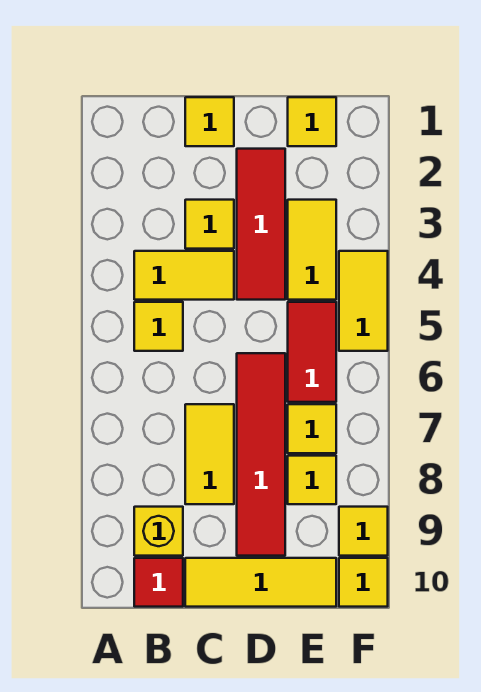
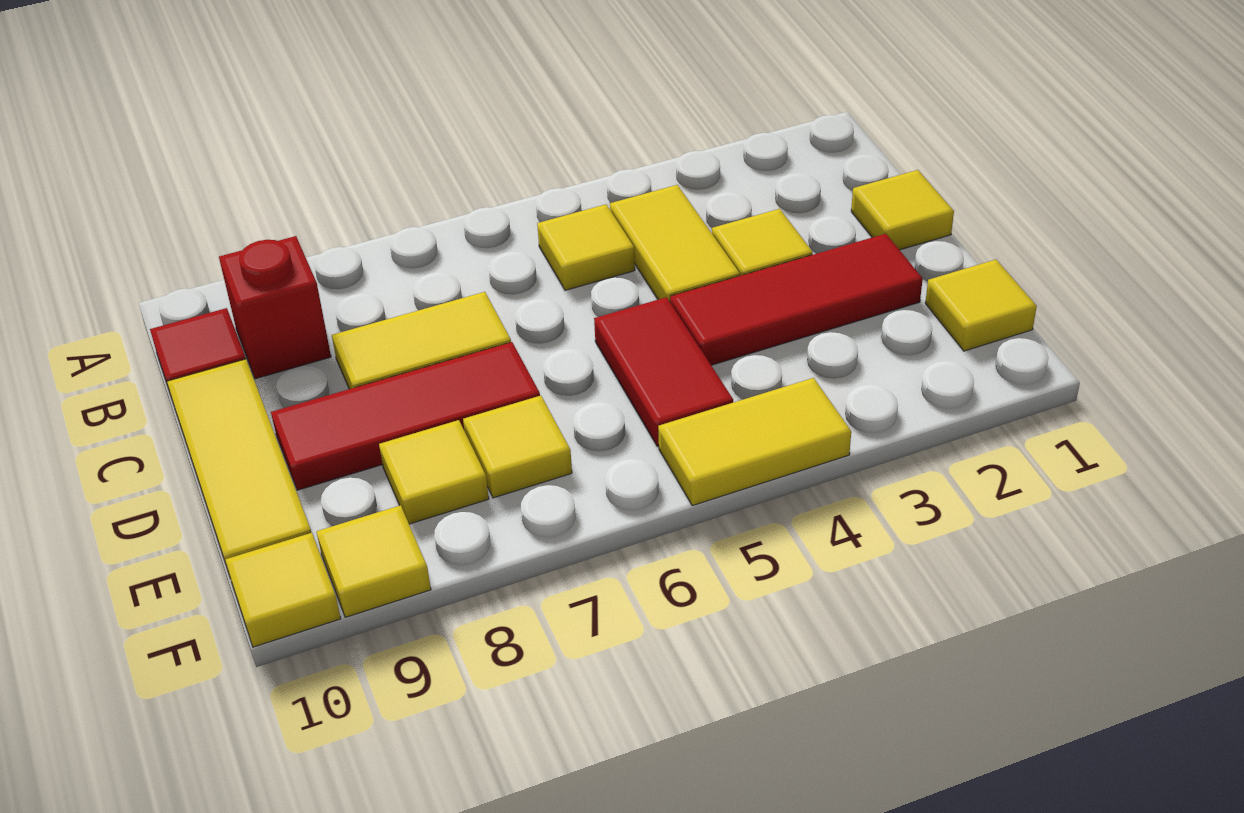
yellow 1x1 brick [134,507,183,556] -> red 1x1 brick [219,236,331,379]
red 1x4 tile [237,353,285,556] -> red 1x3 tile [271,342,540,490]
yellow 1x2 tile [288,200,336,300] -> none
red 1x2 tile [288,302,336,402] -> red 1x2 tile turned to [594,297,733,447]

